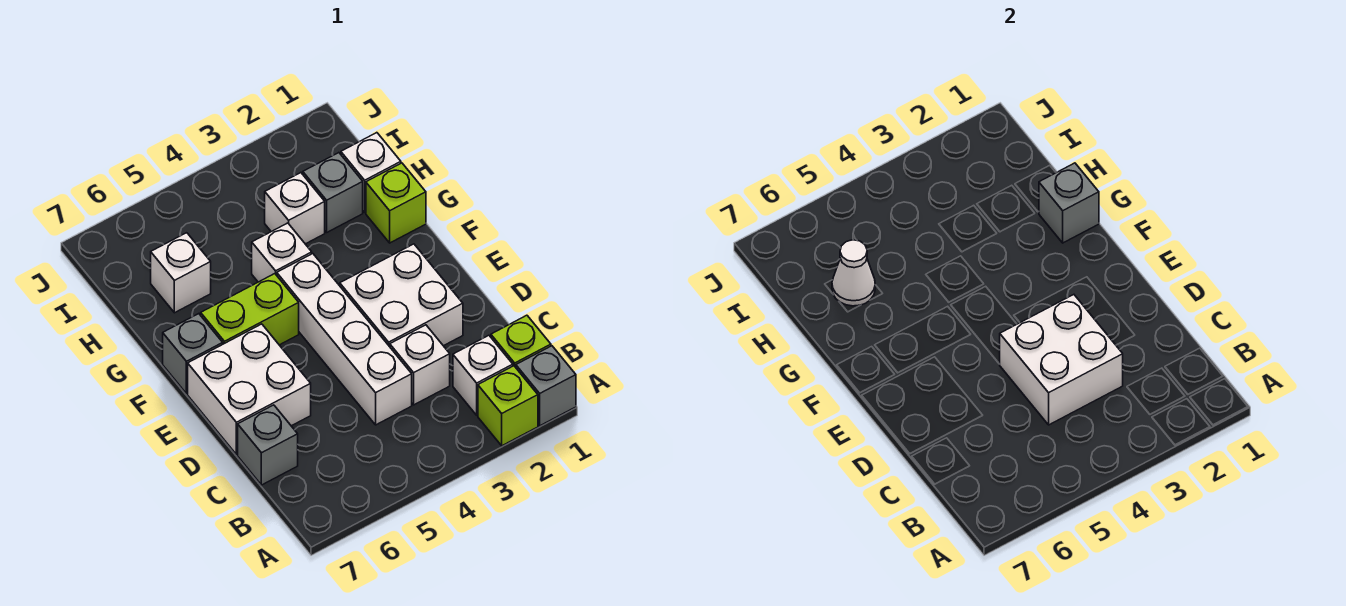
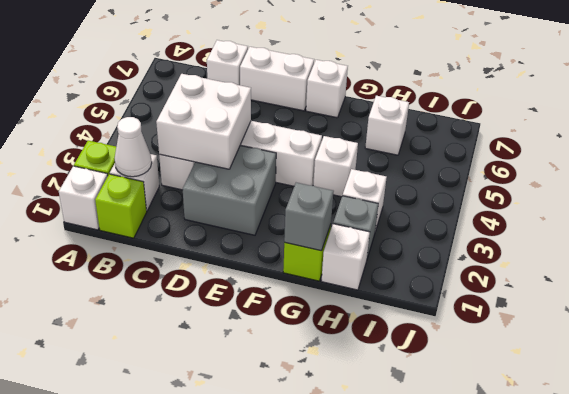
grey 1x1 brick [516,346,576,426] -> white 1x1 brick [59,166,108,230]
grey 1x1 brick [238,405,298,485] -> white 1x1 brick [207,40,248,85]
white 2x2 brick [340,244,463,347] -> grey 2x2 brick [183,145,276,235]
white 2x2 brick [188,324,311,455] -> white 1x2 brick [240,47,314,111]
lime 1x2 brick [201,274,299,345] -> none
grey 1x1 brick [163,314,223,394] -> white 1x1 brick [306,60,348,118]
white 1x1 cone [832,240,875,306] -> white 1x1 cone moved to [114,117,152,177]

